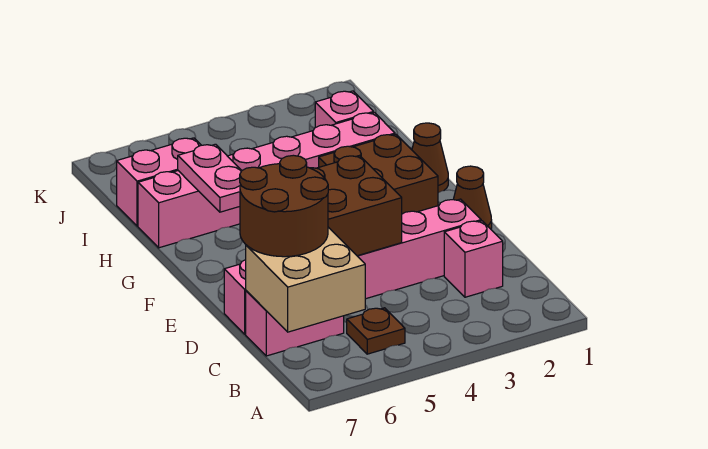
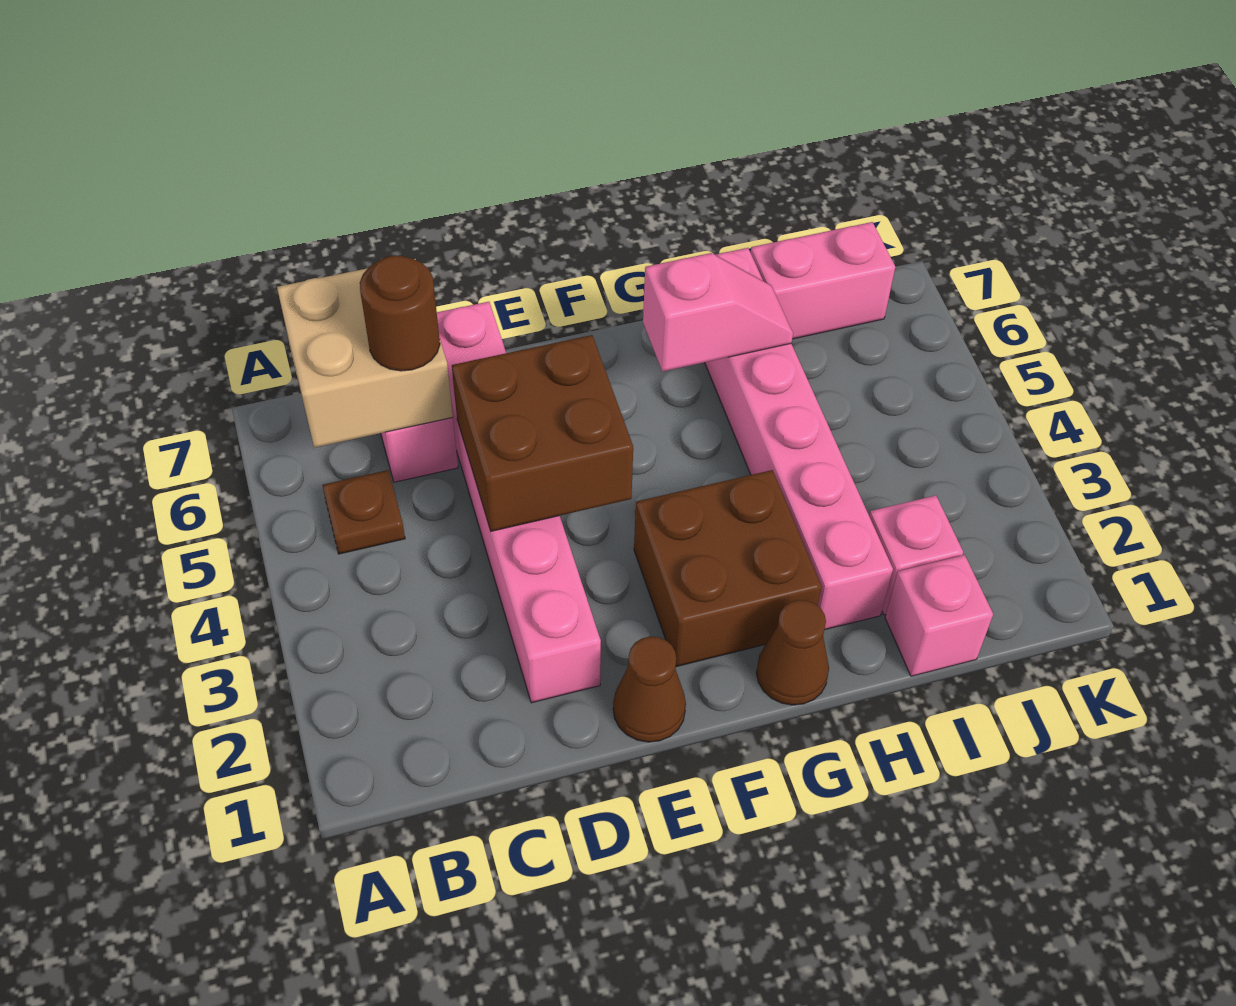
pink 1x1 brick [444,221,503,297] -> pink 1x1 brick moved to [885,555,993,676]
brown 2x2 round brick [240,155,328,257] -> brown 1x1 round brick [360,255,440,371]
pink 1x2 plate [178,144,242,212] -> pink 1x2 slope [643,253,793,372]
pink 1x2 brick [117,138,201,226] -> pink 1x2 brick turned to [751,222,895,339]

